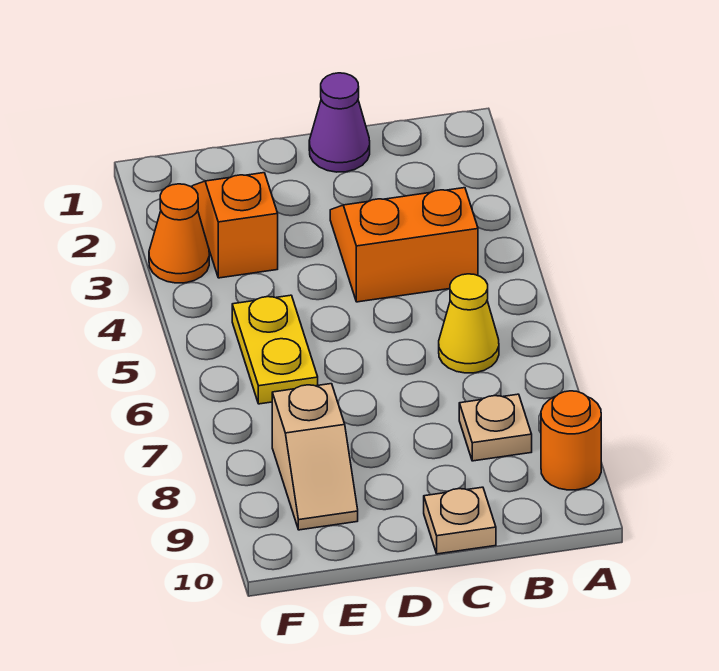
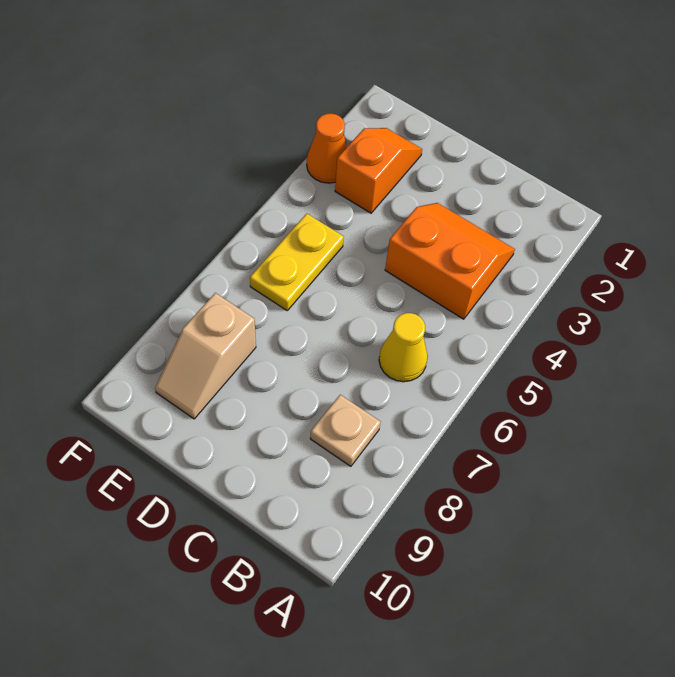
orange 1x1 round brick [541,391,601,490] -> none
purple 1x1 cone [309,73,370,172] -> none
tan 1x1 plate [424,487,496,554] -> none

